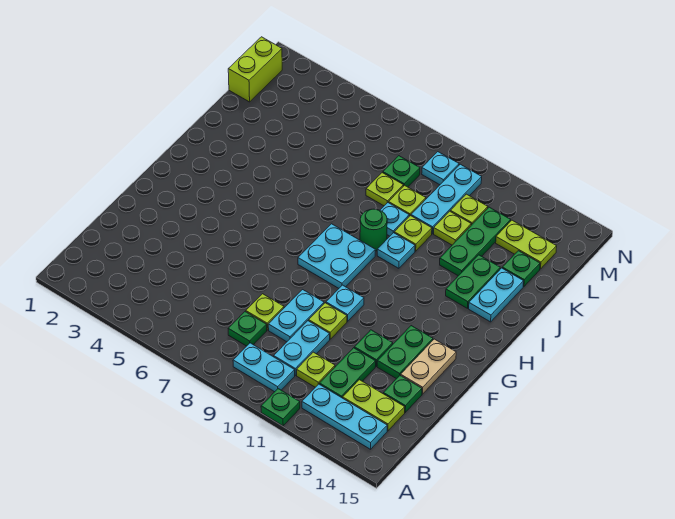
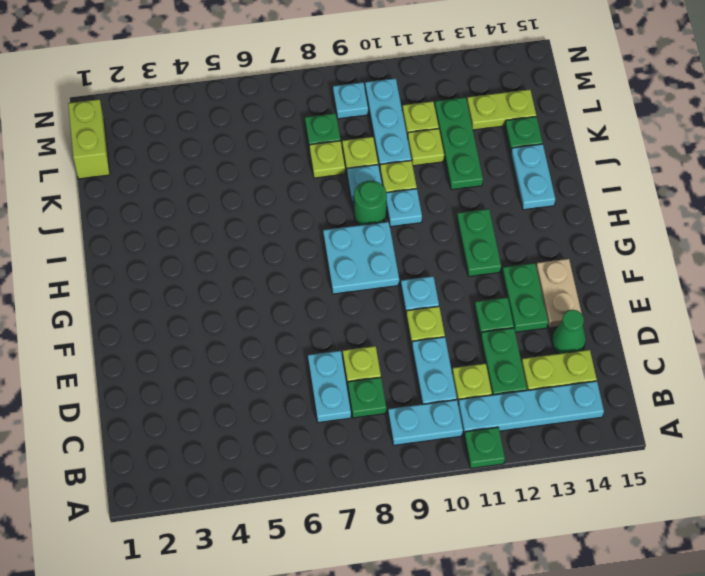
cyan 1x3 plate [302,384,387,449] -> cyan 1x4 plate [458,381,604,436]
cyan 1x2 plate [268,290,324,342] -> cyan 1x2 plate moved to [308,351,351,423]
green 1x1 plate [383,375,422,412] -> green 1x1 cone [552,310,586,354]
green 1x2 plate [446,255,500,308] -> green 1x2 plate moved to [457,209,501,276]

